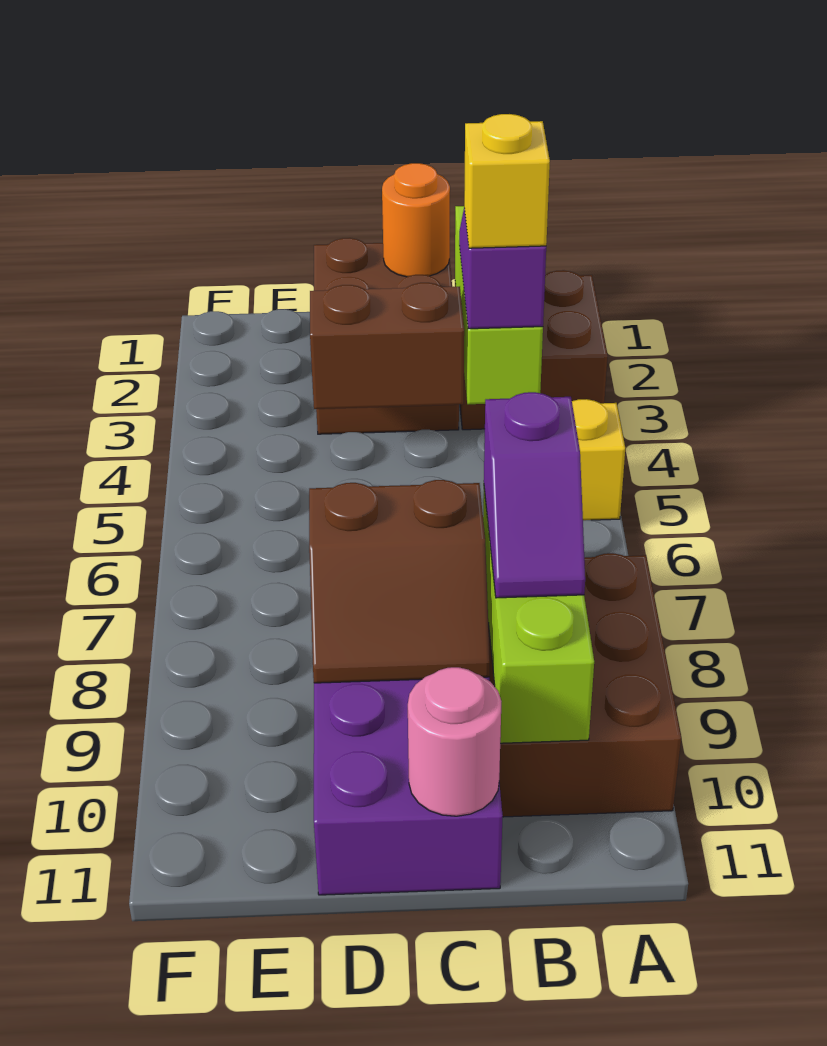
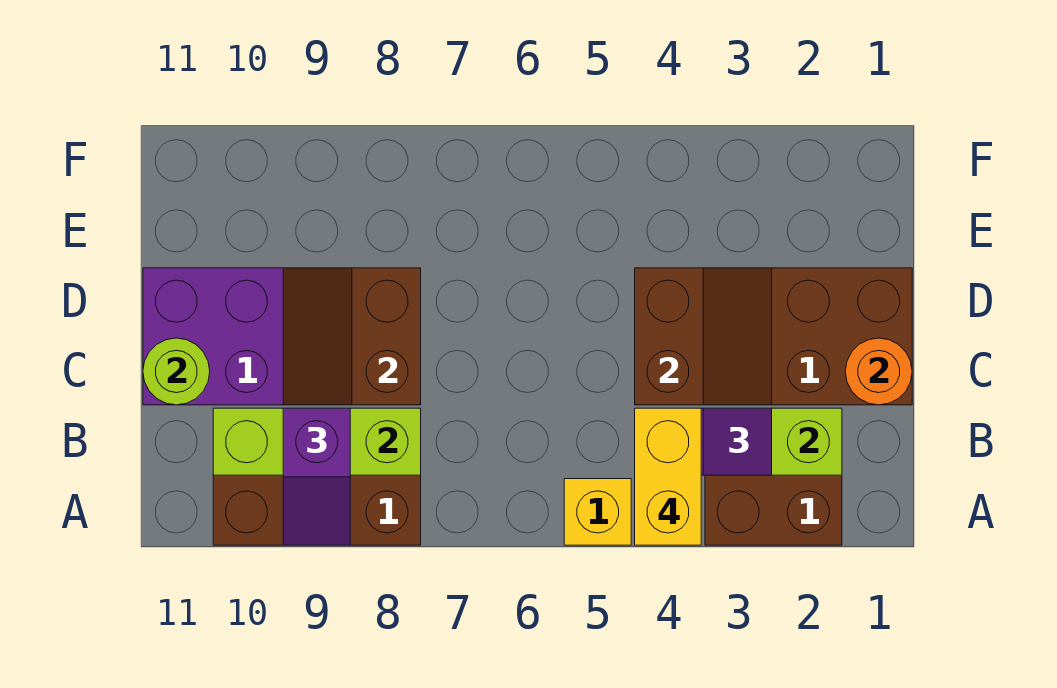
yellow 1x1 brick [464,114,550,248] -> yellow 1x2 brick [635,408,701,545]
purple 1x2 slope [484,392,585,598] -> purple 1x2 slope turned to [283,408,350,545]
pink 1x1 round brick [408,667,501,816] -> lime 1x1 round brick [143,338,210,405]

